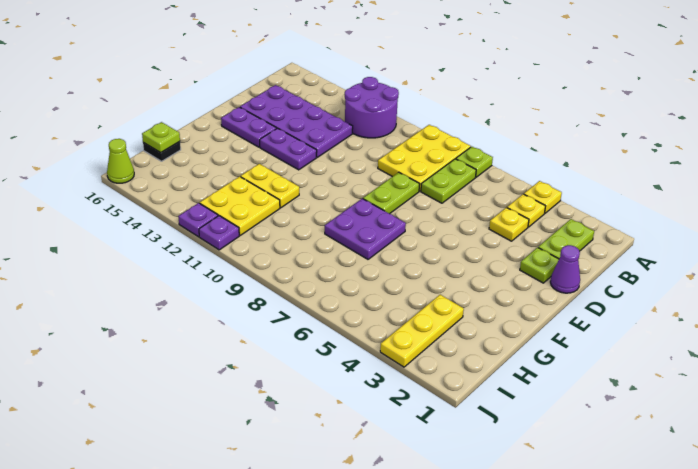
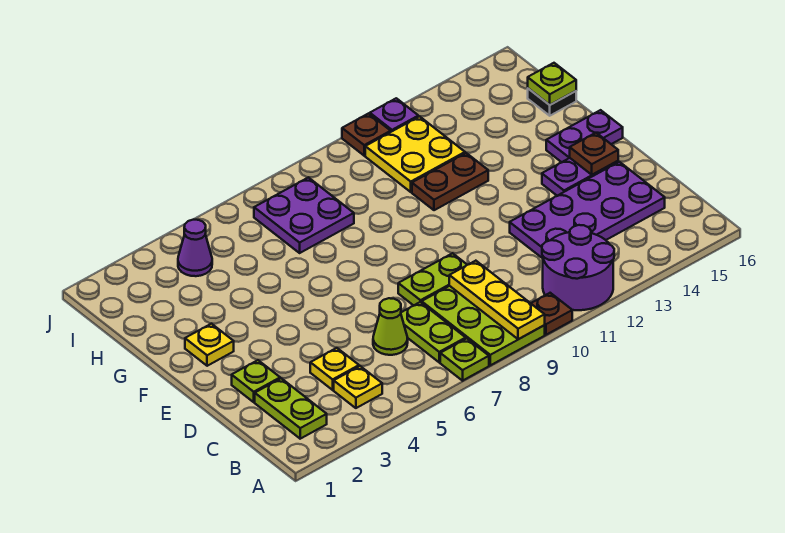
yellow 1x1 plate [524,181,562,213] -> yellow 1x1 plate moved to [185,324,234,366]
yellow 2x3 plate [378,125,471,191] -> lime 2x3 plate [422,286,545,365]
none -> brown 1x1 plate [531,293,572,335]
purple 1x1 cone [550,245,580,293] -> purple 1x1 cone moved to [178,220,212,276]
lime 1x2 plate [363,172,419,214] -> lime 1x2 plate turned to [398,253,467,305]
purple 1x2 plate [260,128,317,170] -> purple 1x2 plate moved to [546,110,623,162]
none -> brown 1x1 plate [570,133,618,175]
purple 2x2 plate [325,199,406,259] -> purple 2x2 plate moved to [254,177,354,253]
yellow 1x2 plate [241,164,299,208] -> brown 1x2 plate [412,153,488,210]
yellow 1x3 plate [380,295,464,367] -> yellow 1x3 plate moved to [449,261,545,339]
purple 1x1 plate [199,216,239,250] -> brown 1x1 plate [342,114,391,156]
lime 1x1 cone [107,139,134,183] -> lime 1x1 cone moved to [373,298,408,355]

